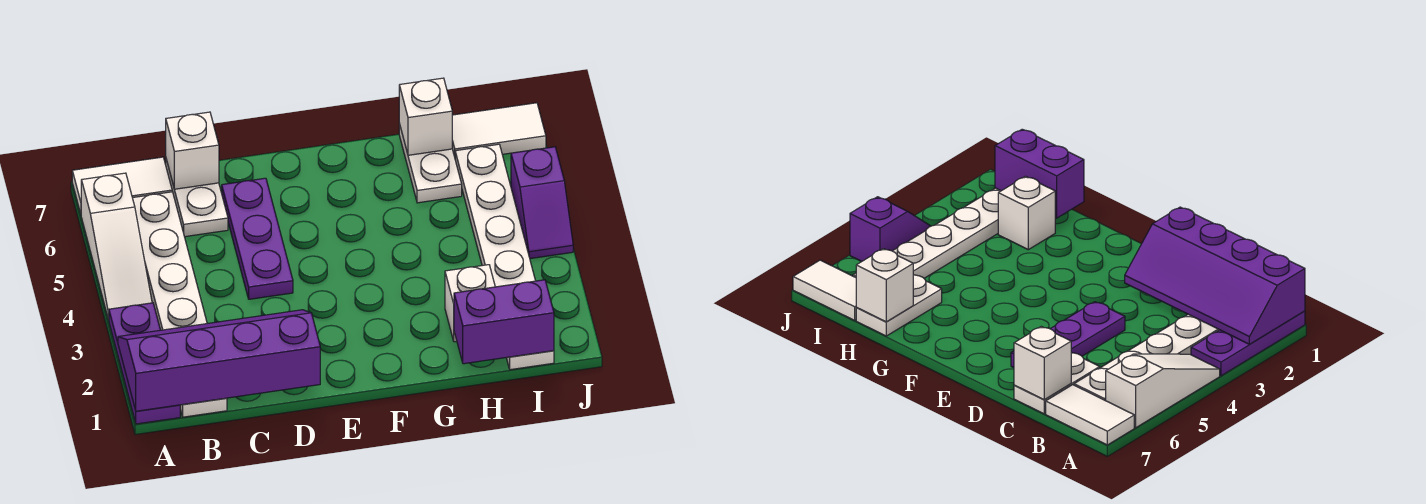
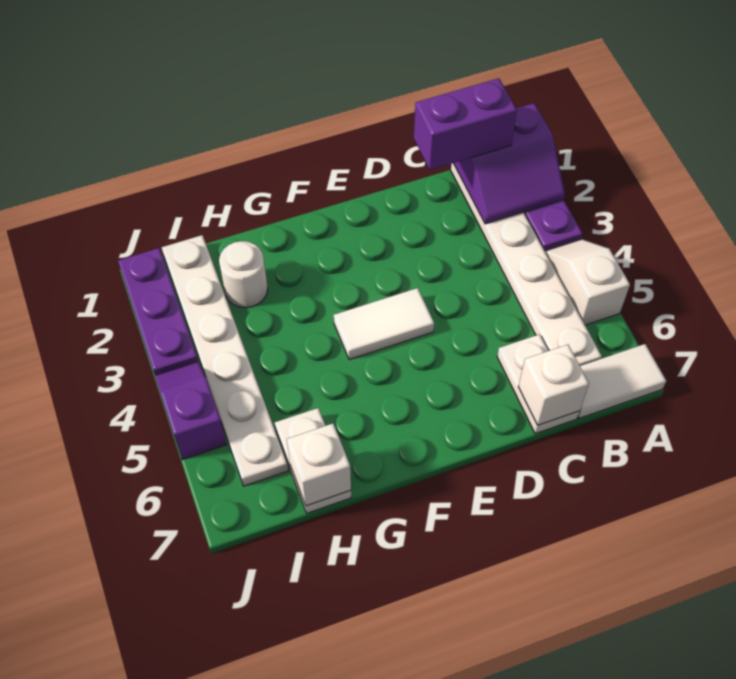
purple 2x4 slope [118,310,320,411] -> purple 2x2 slope [453,103,565,224]
white 1x3 slope [81,173,152,320] -> white 1x2 slope [545,239,630,325]
purple 1x3 plate [222,178,293,299] -> purple 1x3 plate moved to [118,248,198,376]
purple 1x2 brick [454,280,554,364] -> purple 1x2 brick moved to [414,78,517,170]
white 1x1 brick [445,265,495,342] -> white 1x1 round brick [219,241,268,308]
white 1x2 tile [452,103,546,157] -> white 1x2 tile moved to [334,288,434,360]

